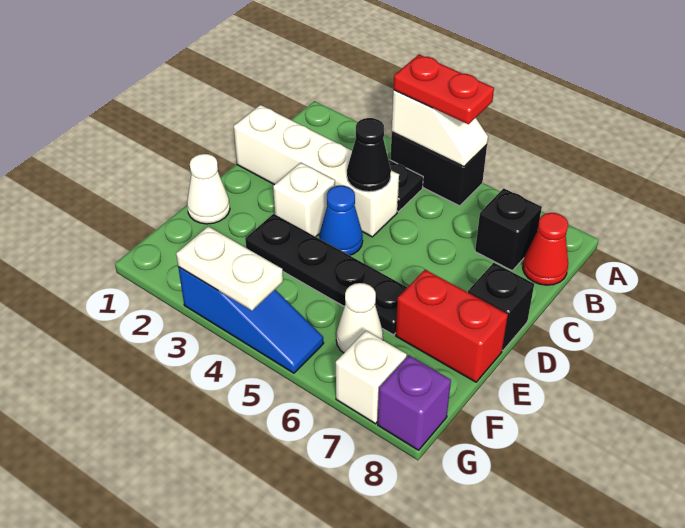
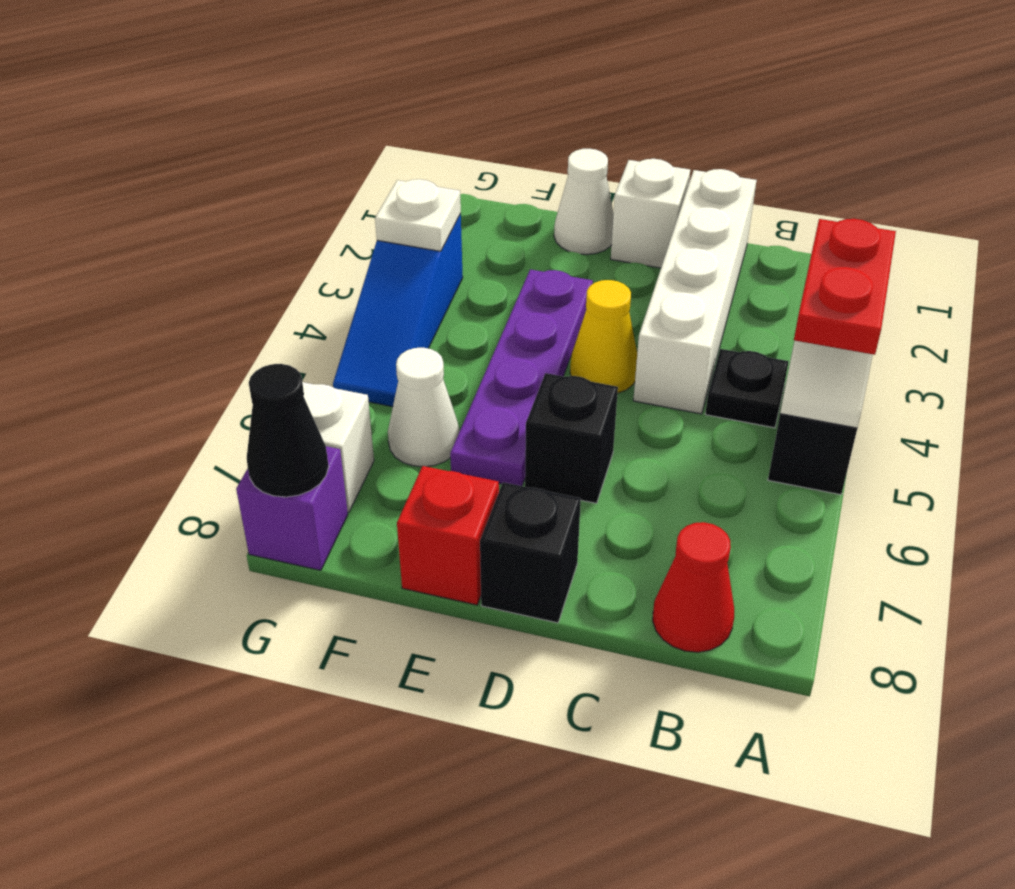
black 1x1 brick [475,188,542,271] -> black 1x1 brick moved to [525,373,618,503]
black 1x1 cone [347,118,391,192] -> black 1x1 cone moved to [247,364,329,497]
white 1x1 brick [273,163,335,237] -> white 1x1 brick moved to [611,159,690,268]
blue 1x1 cone [319,186,363,255] -> yellow 1x1 cone [570,280,637,393]
black 1x4 plate [245,214,407,335] -> purple 1x4 plate [450,269,593,486]
red 1x2 brick [396,270,508,382] -> red 1x1 brick [397,466,499,605]
white 1x2 plate [176,226,283,311] -> white 1x1 plate [375,179,461,251]

